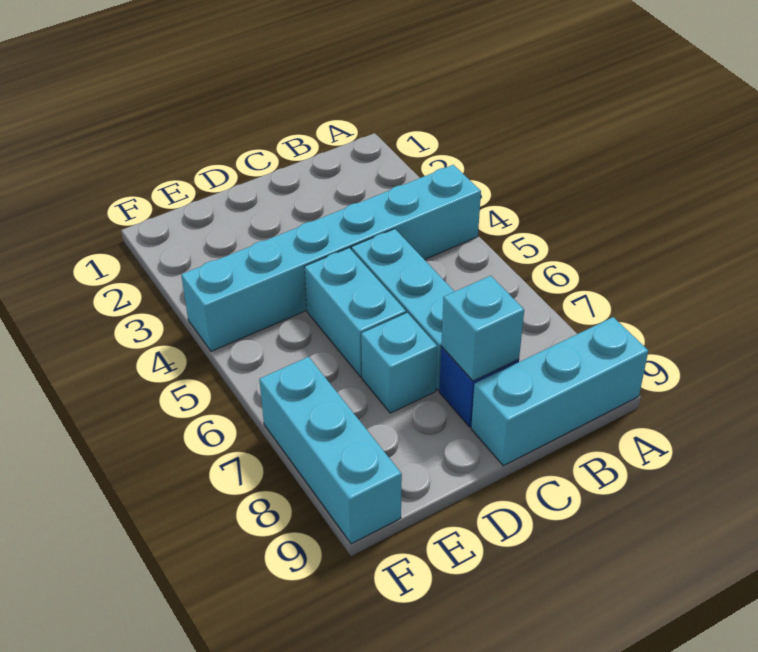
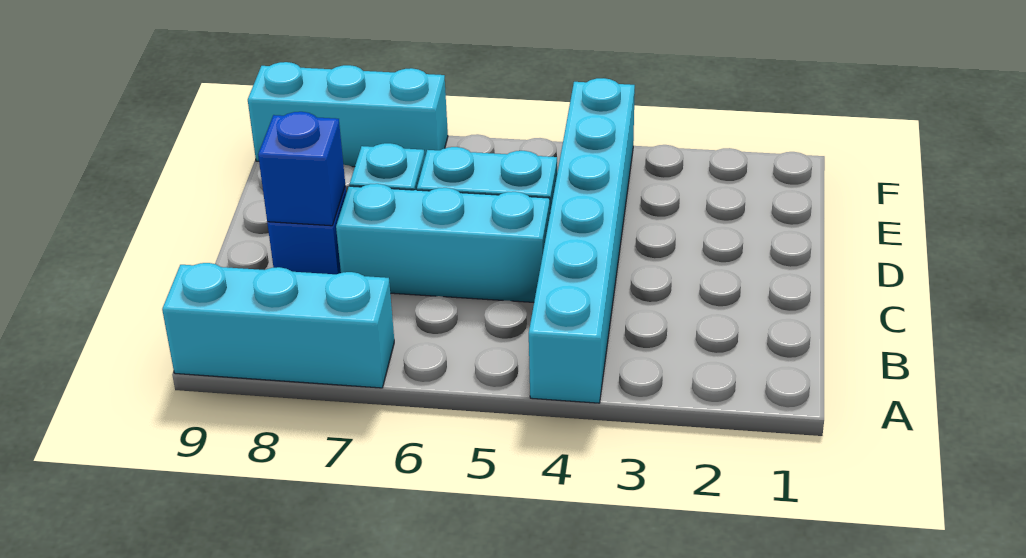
cyan 1x3 brick [471,317,648,466] -> cyan 1x3 brick turned to [162,263,394,388]
cyan 1x1 brick [441,276,524,381] -> blue 1x1 brick [258,112,345,226]

